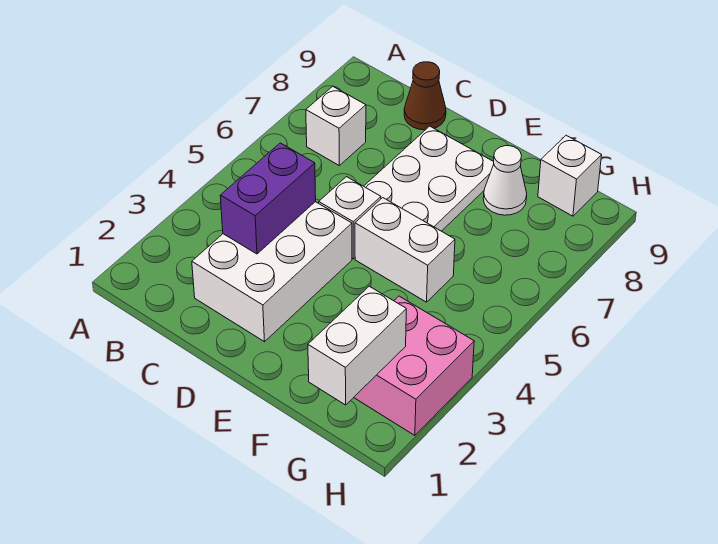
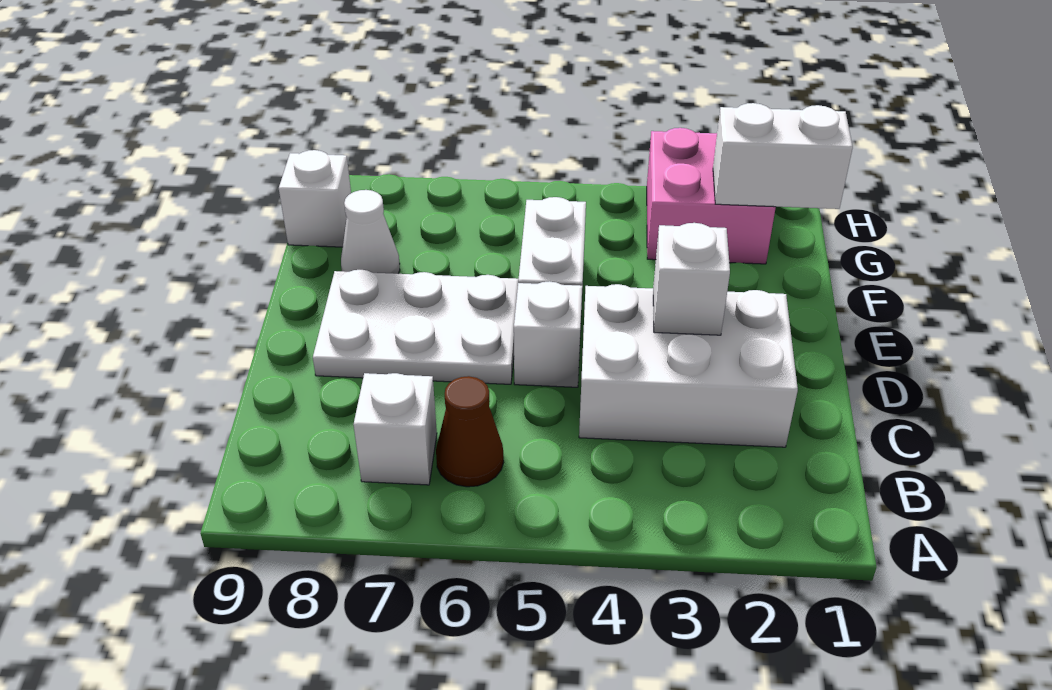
purple 1x2 brick [220,143,316,254] -> none
brown 1x1 cone [404,62,446,130] -> brown 1x1 cone moved to [436,376,504,487]
none -> white 1x1 brick [653,223,730,335]

